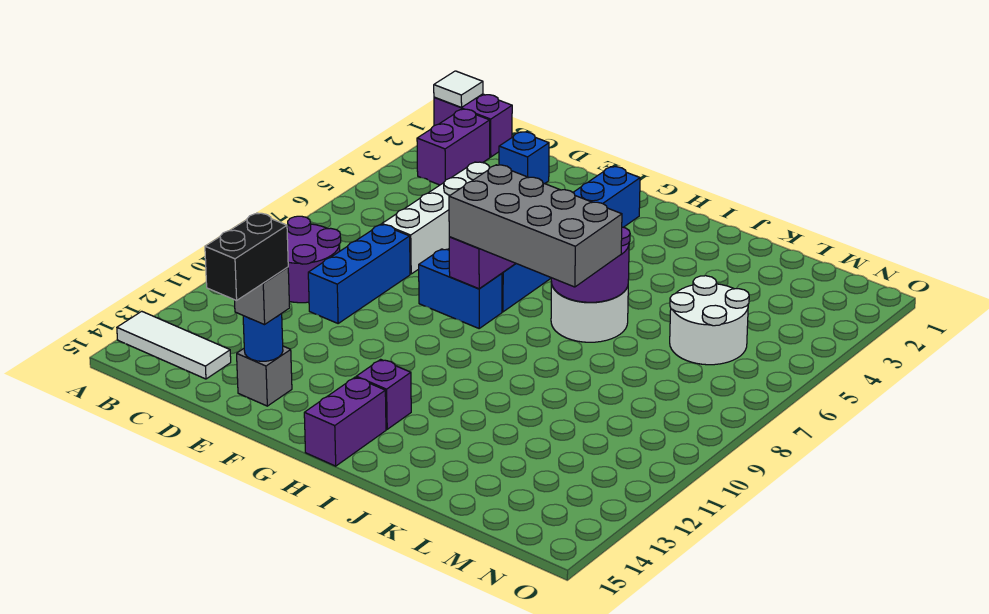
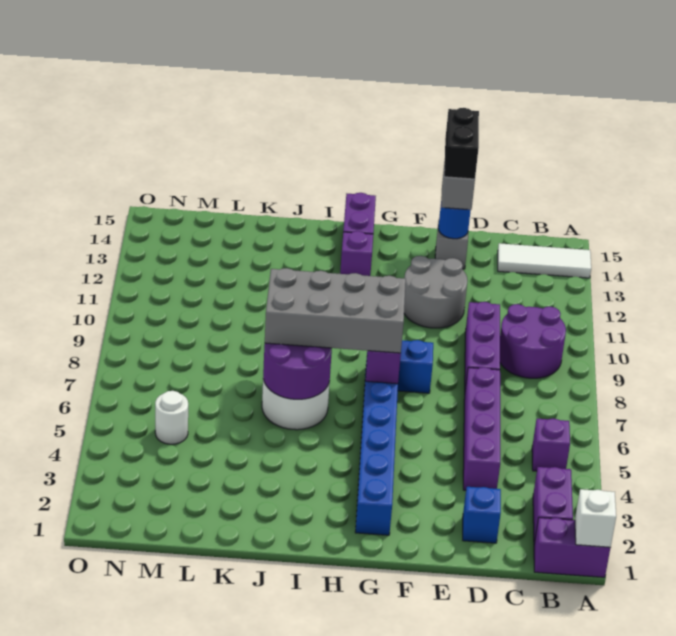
white 1x1 tile [434,71,483,107] -> white 1x1 brick [575,489,616,547]
none -> purple 1x1 brick [532,419,570,471]
white 1x4 brick [382,162,489,274] -> purple 1x4 brick [463,367,500,490]
blue 1x3 brick [308,224,410,323] -> purple 1x3 brick [465,302,500,389]
none -> grey 2x2 round brick [404,256,468,328]
white 2x2 round brick [670,276,749,365] -> white 1x1 round brick [155,391,188,444]

